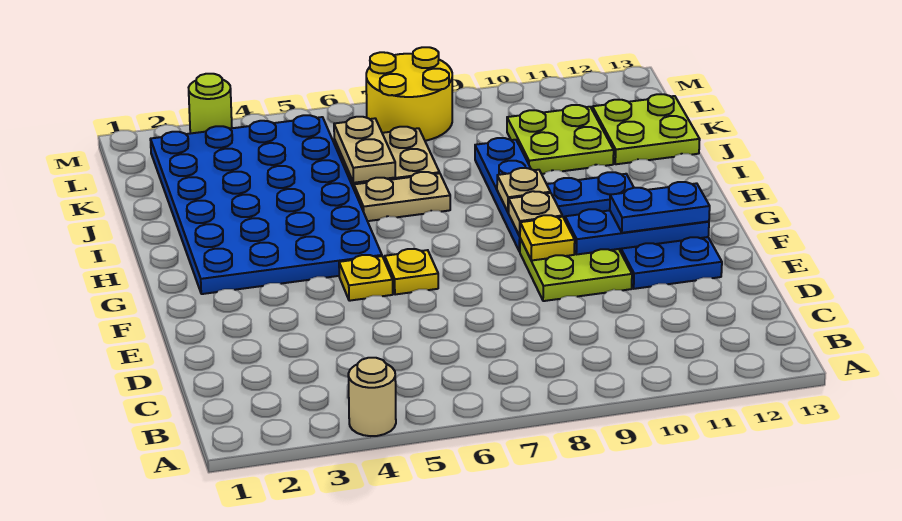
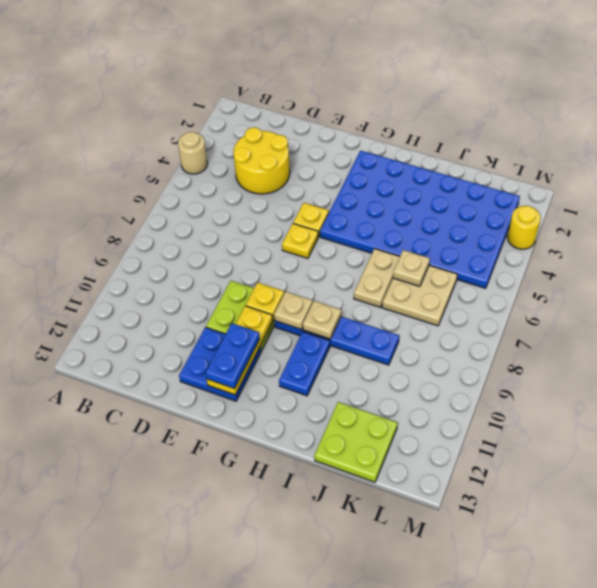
blue 1x3 plate [565,209,709,254] -> yellow 1x3 plate [207,306,273,395]
tan 1x2 plate [334,117,395,183] -> tan 1x1 plate [393,250,430,286]
lime 2x2 plate [507,105,614,174] -> none
yellow 2x2 round brick [366,47,452,141] -> yellow 2x2 round brick moved to [234,127,290,194]
lime 1x1 round brick [189,74,232,133] -> yellow 1x1 round brick [507,206,541,249]

